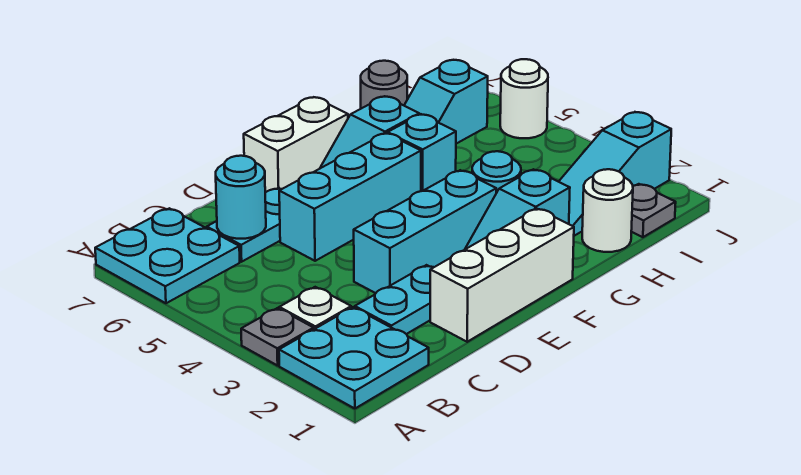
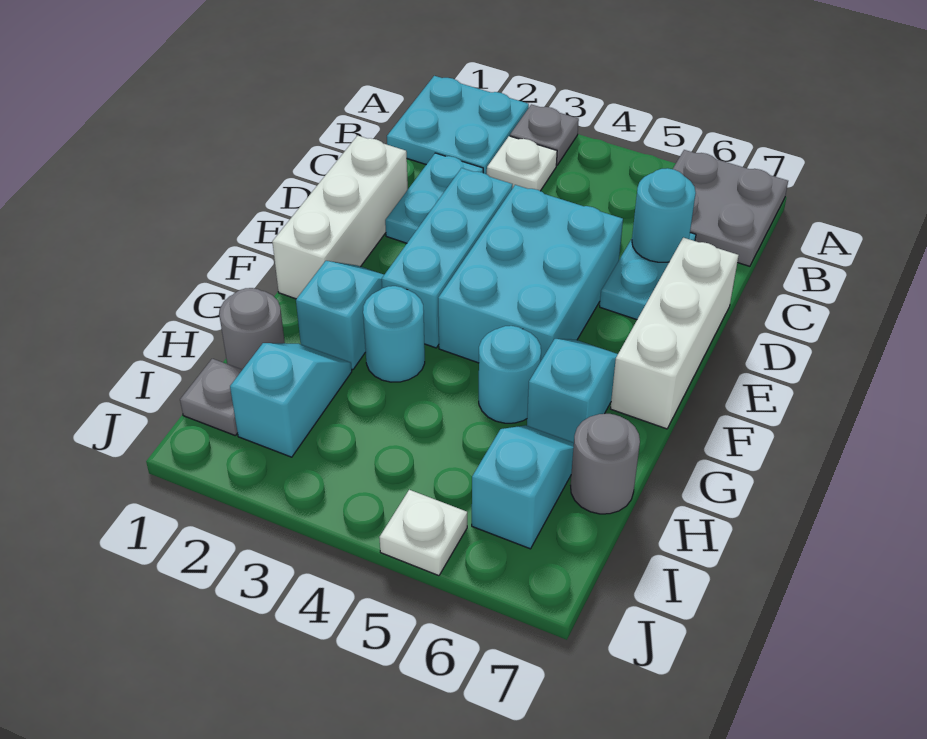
cyan 2x2 plate [95,208,240,303] -> grey 2x2 plate [673,150,788,266]
cyan 1x3 brick [279,133,421,261] -> cyan 2x3 brick [438,185,623,363]
white 1x2 brick [244,97,348,192] -> white 1x3 brick [610,238,739,429]
cyan 1x1 brick [388,114,456,191] -> cyan 1x1 round brick [479,326,541,423]
white 1x1 round brick [582,169,633,252] -> grey 1x1 round brick [219,288,285,370]
cyan 1x3 slope [559,112,671,236] -> cyan 1x2 slope [230,343,352,457]
white 1x1 round brick [500,59,548,138] -> white 1x1 plate [379,490,467,576]

